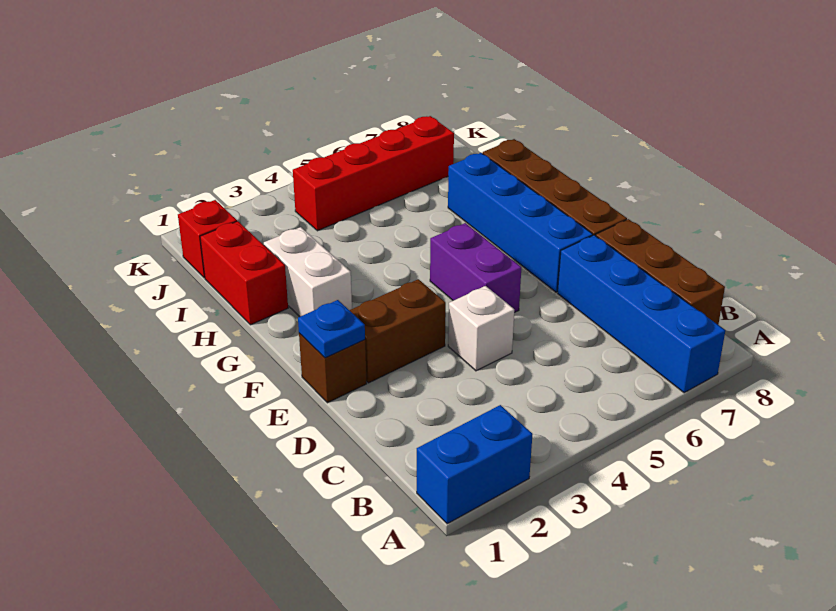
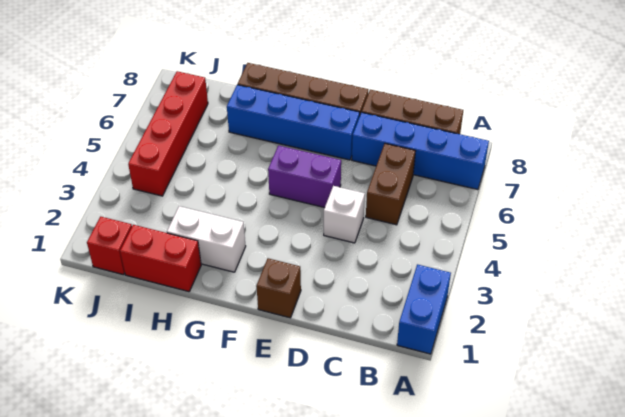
blue 1x1 plate [298,300,365,358] -> none
brown 1x2 brick [350,279,446,383] -> brown 1x2 brick moved to [366,144,415,225]

